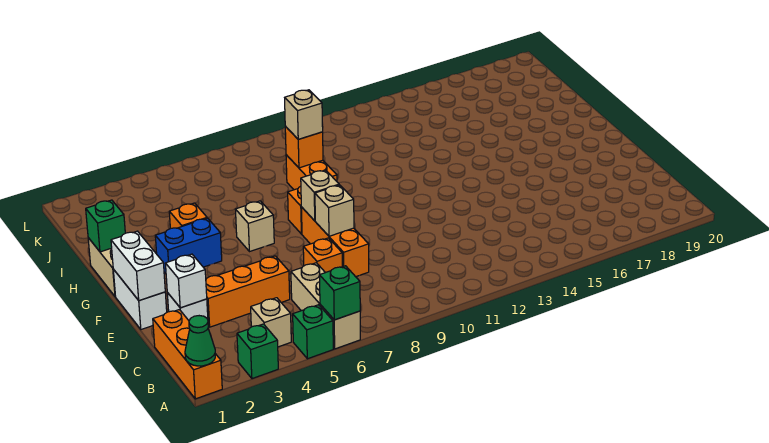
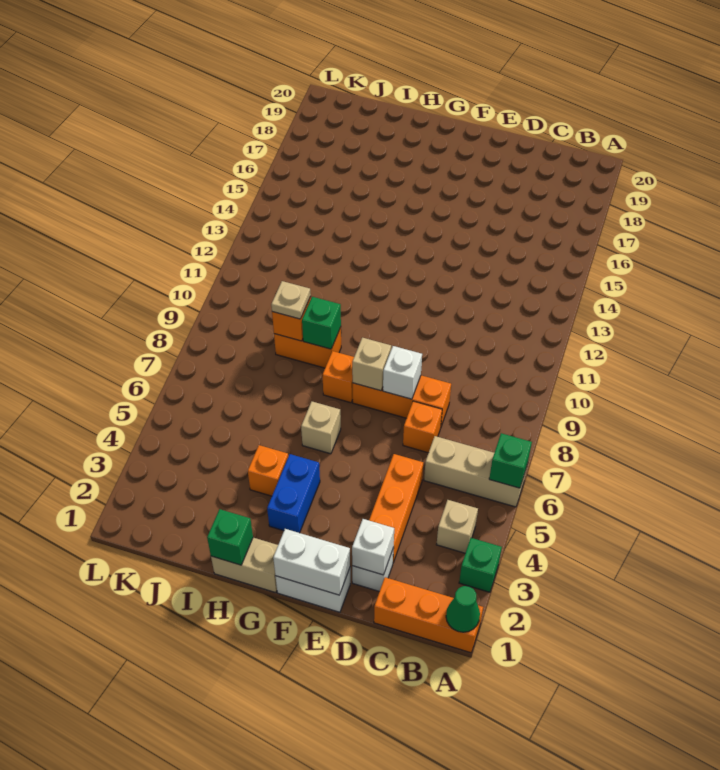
green 1x1 brick [293,305,333,359] -> green 1x1 brick moved to [302,297,341,349]
tan 1x1 brick [315,185,354,236] -> white 1x1 brick [383,346,422,399]
tan 1x1 brick [285,90,323,139] -> tan 1x1 plate [271,281,311,319]

